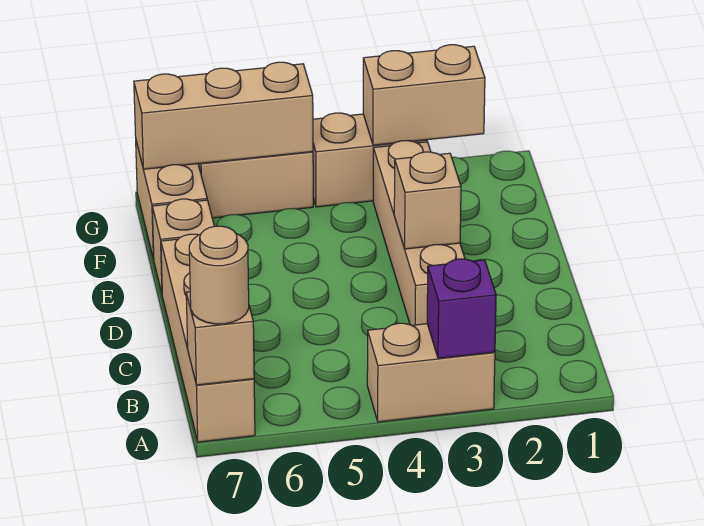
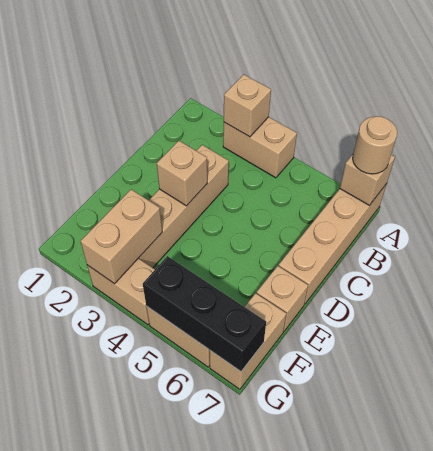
purple 1x1 brick [427,259,496,358] -> tan 1x1 brick [224,74,271,137]
tan 1x2 brick [363,45,485,145] -> tan 1x2 brick turned to [80,189,162,284]
tan 1x3 brick [134,62,313,169] -> black 1x3 brick [143,256,266,371]

